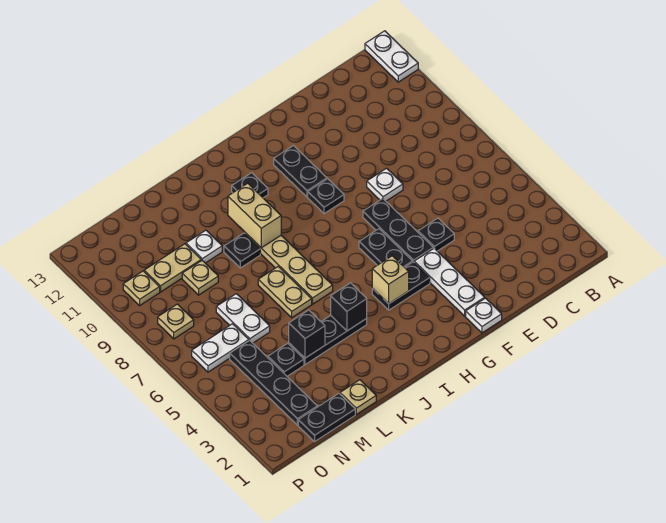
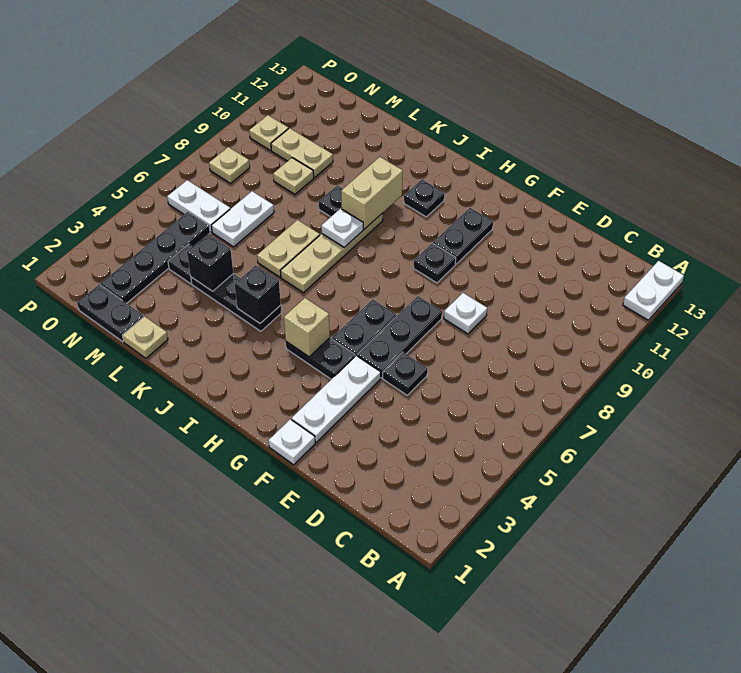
white 1x1 plate [186,230,222,263] -> white 1x1 plate moved to [321,209,363,247]

